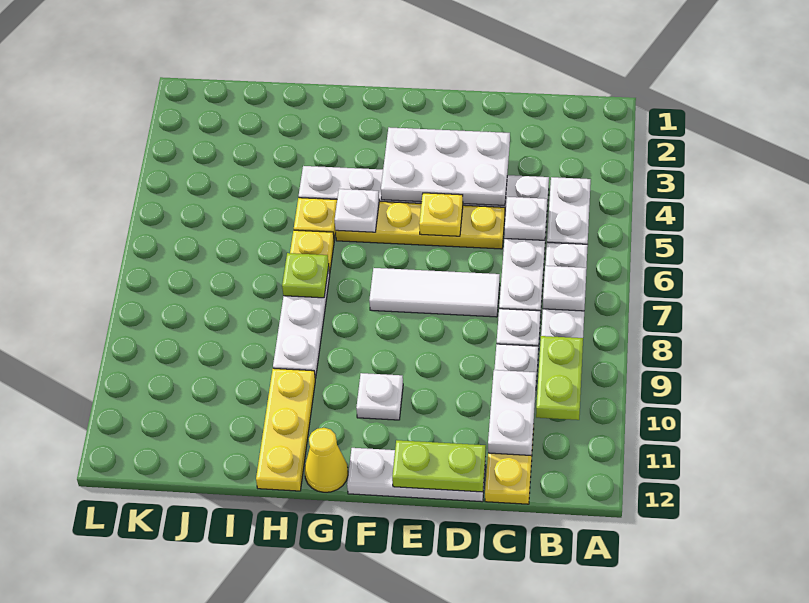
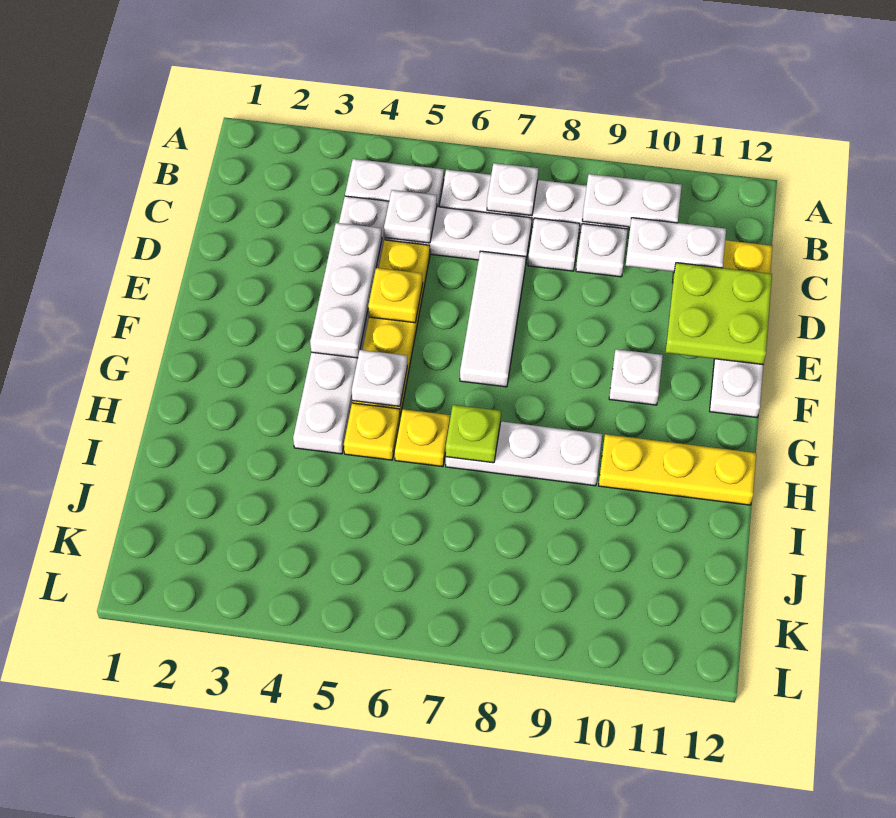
lime 1x2 plate [536,336,583,420] -> white 1x2 plate [582,174,682,227]
white 2x3 plate [381,127,510,205] -> white 1x3 plate [310,223,382,358]
lime 1x2 plate [392,440,486,492] -> lime 2x2 plate [666,263,772,365]
yellow 1x1 cone [305,428,348,492] -> none

